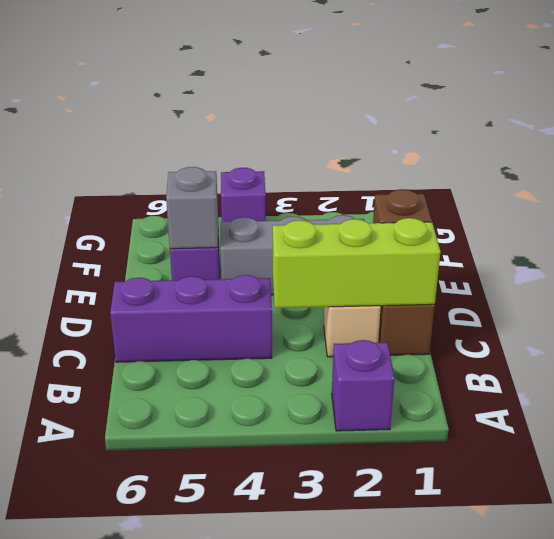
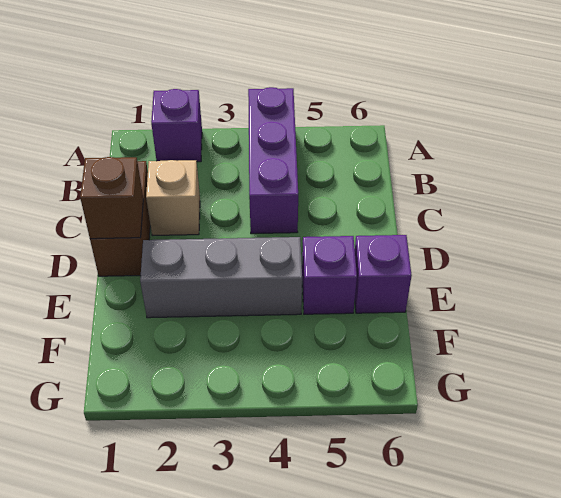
lime 1x3 brick [273,218,441,308] -> none
purple 1x3 brick [110,275,272,362] -> purple 1x3 brick turned to [248,87,298,234]
grey 1x1 brick [166,167,218,249] -> none
purple 1x1 brick [221,168,266,222] -> purple 1x1 brick moved to [355,235,412,313]

